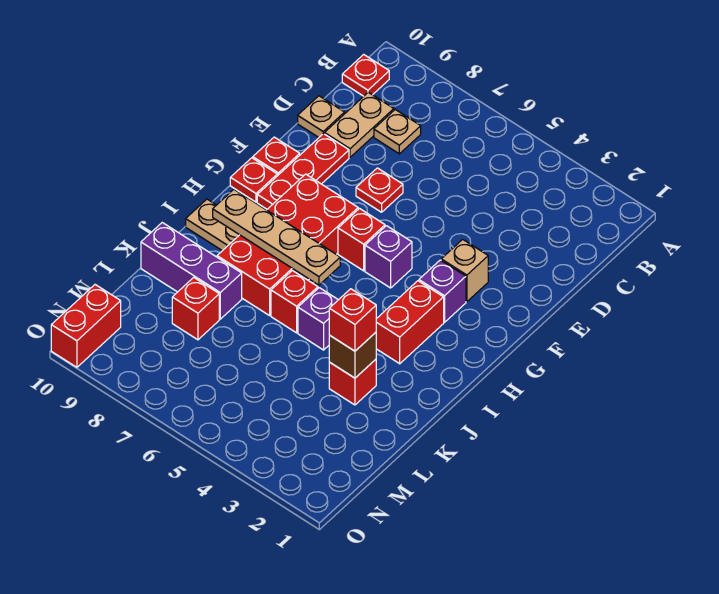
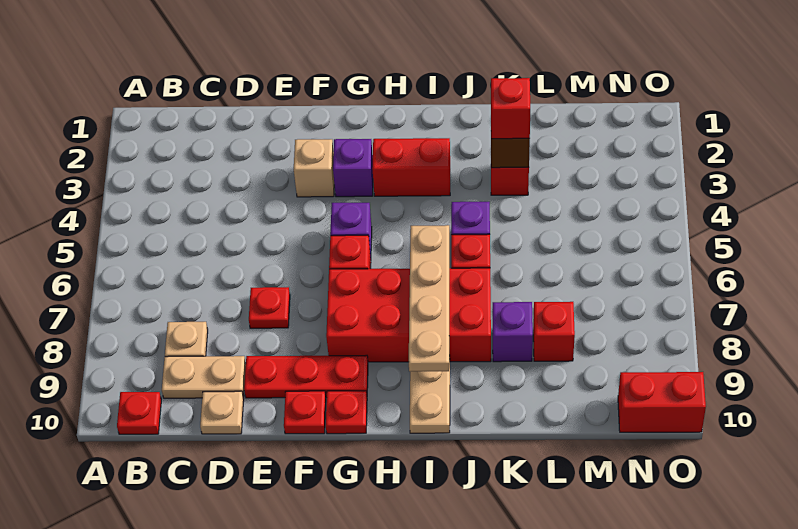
purple 1x3 brick [141,223,242,319] -> purple 1x1 brick [493,302,533,362]

